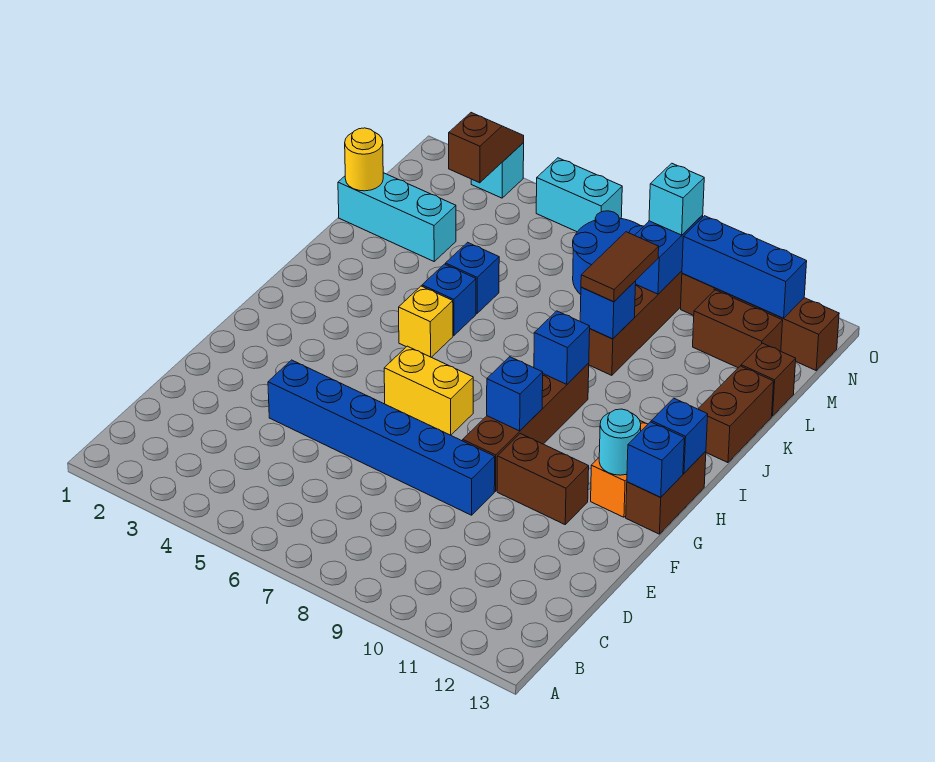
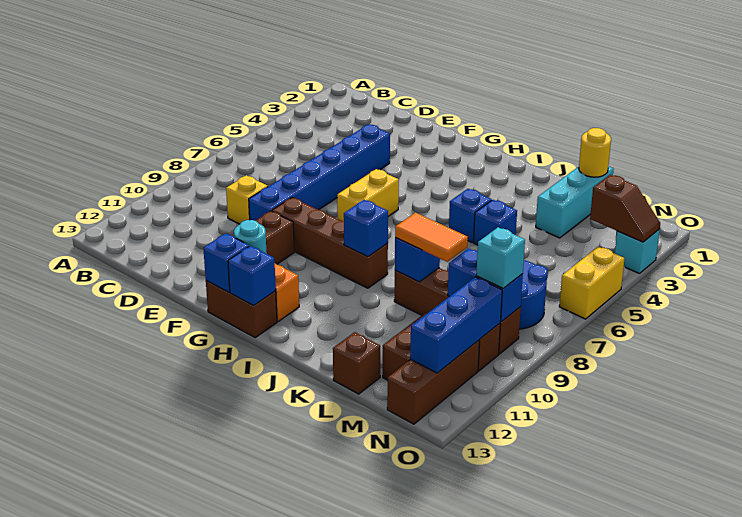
blue 1x1 brick [487,357,543,431] -> none
yellow 1x1 brick [399,286,453,357] -> yellow 1x1 brick moved to [226,175,268,224]
brown 1x2 brick [698,366,774,463] -> none
brown 1x2 tile [581,232,659,302] -> orange 1x2 tile [395,212,468,262]
cyan 1x2 brick [536,158,622,232] -> yellow 1x2 brick [559,246,625,319]

